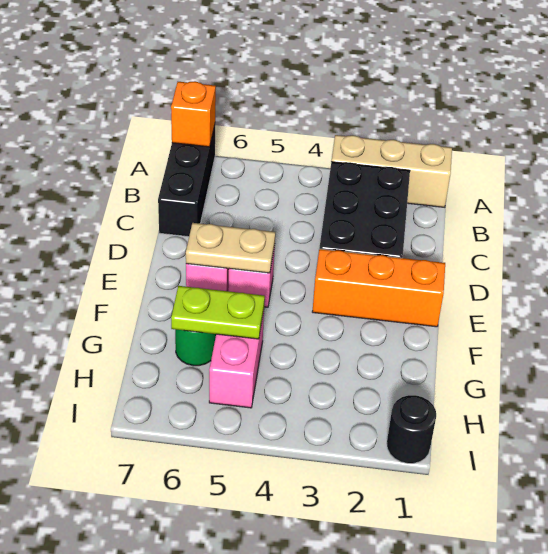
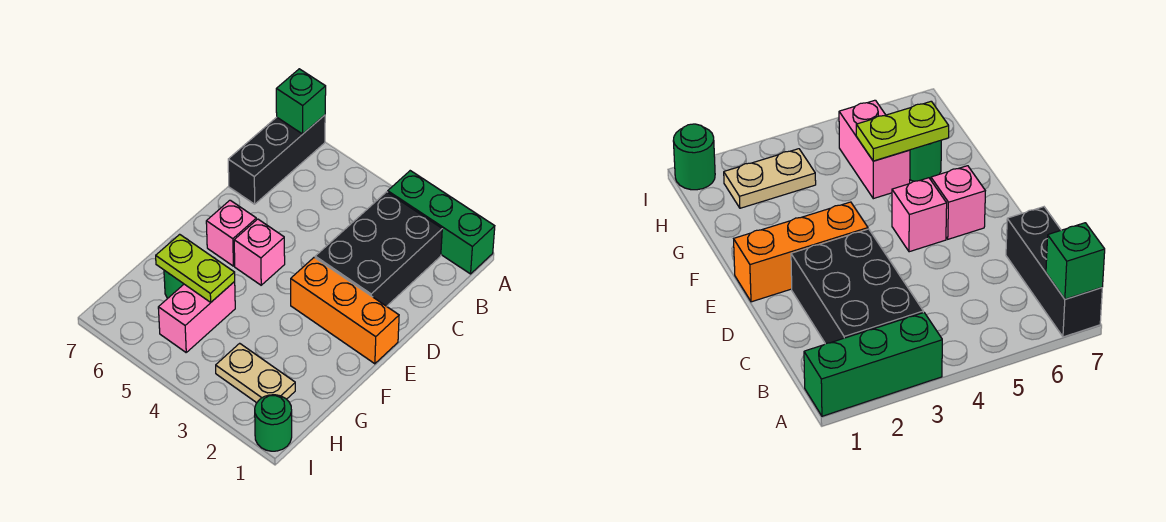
tan 1x3 brick [332,135,452,207] -> green 1x3 brick [388,171,495,274]
orange 1x1 brick [171,81,216,147] -> green 1x1 brick [276,69,326,134]
tan 1x2 plate [186,223,275,273] -> tan 1x2 plate moved to [216,343,295,403]
black 1x1 round brick [387,395,436,464] -> green 1x1 round brick [255,395,292,451]

